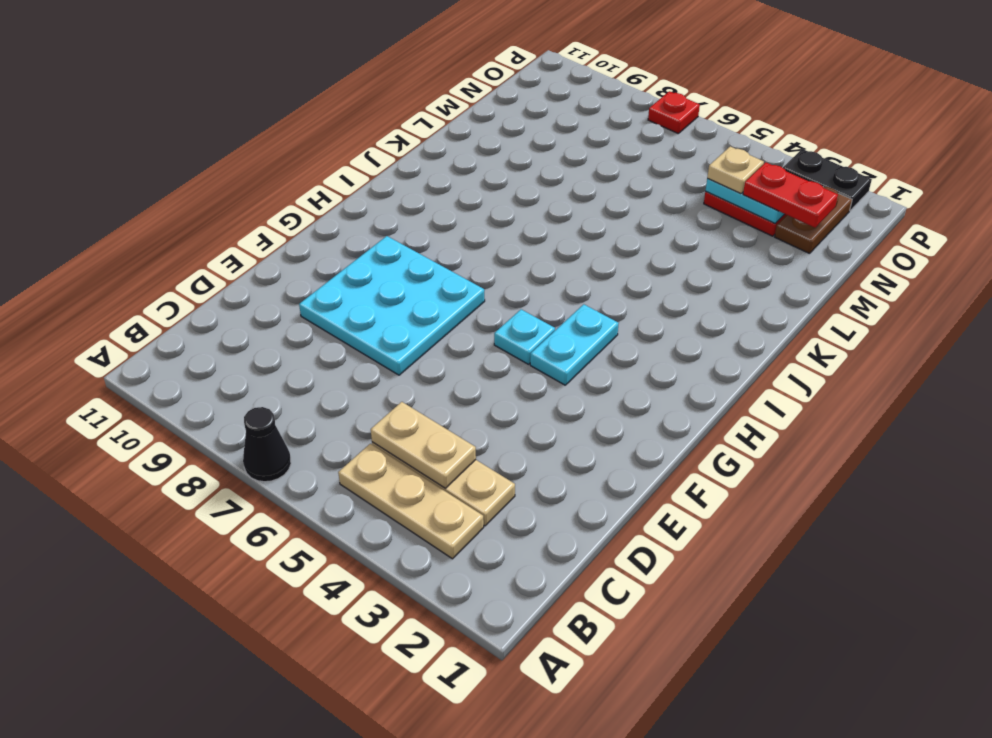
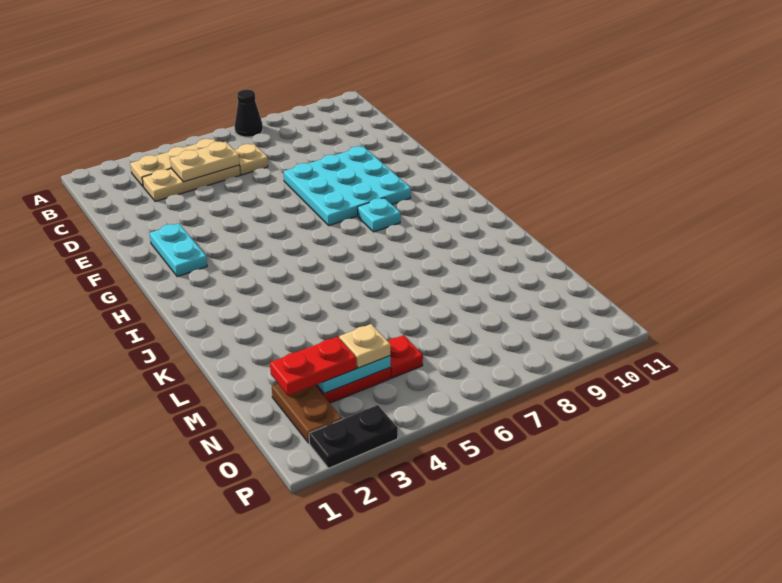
none -> tan 1x1 plate [235,144,268,175]
cyan 1x2 plate [530,304,619,385] -> cyan 1x2 plate moved to [149,224,207,277]
cyan 1x1 plate [494,309,555,364] -> cyan 1x1 plate moved to [358,198,400,232]
red 1x1 plate [648,91,700,133] -> red 1x1 plate moved to [388,335,423,378]

